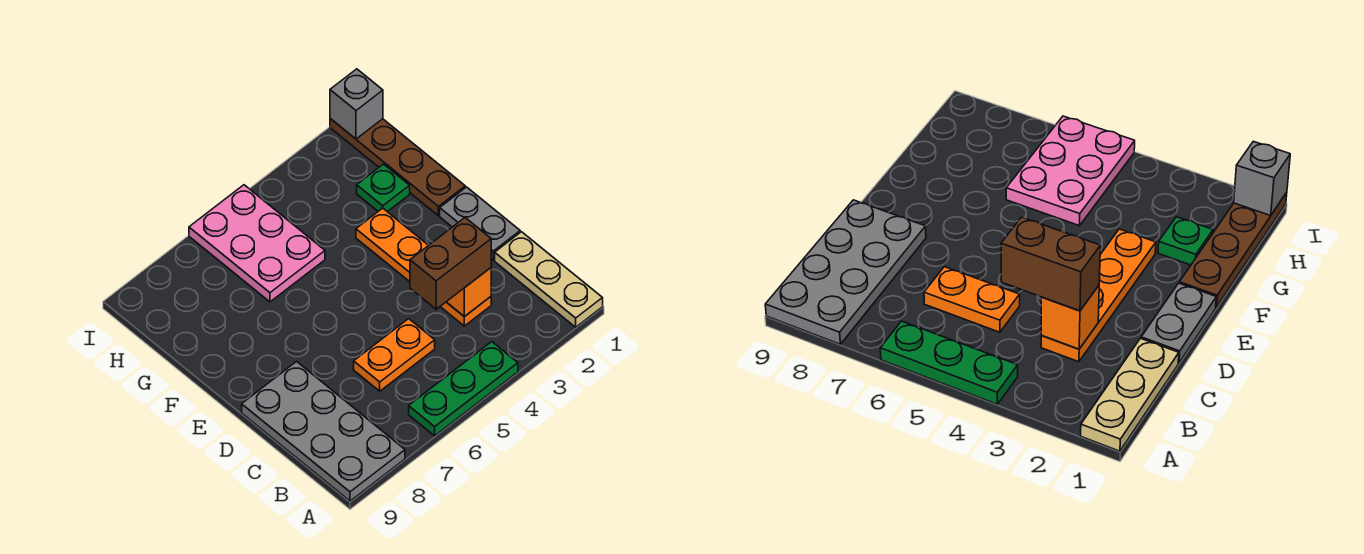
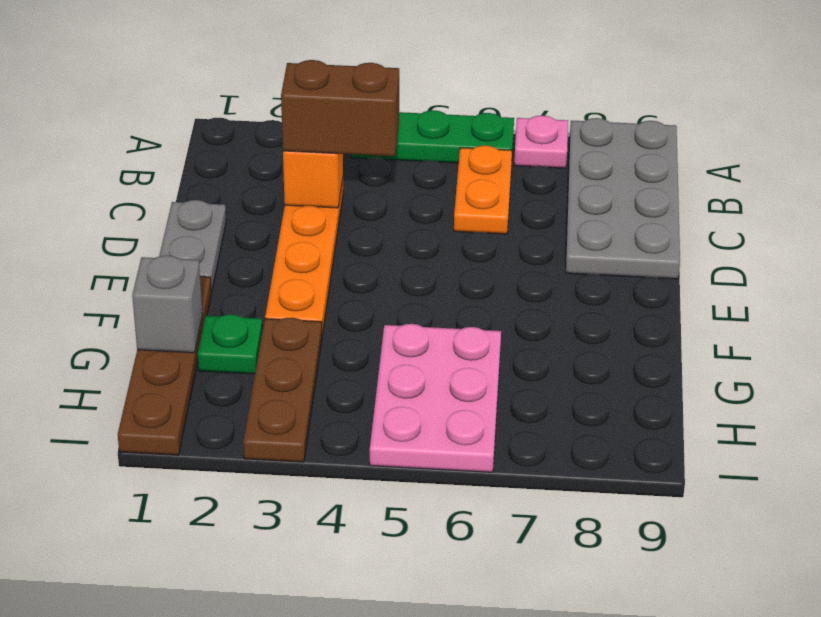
tan 1x3 plate [495,232,603,327] -> none
none -> pink 1x1 plate [514,115,568,168]
orange 1x2 plate [354,319,435,391] -> orange 1x2 plate turned to [454,145,512,234]
none -> brown 1x3 plate [243,318,322,462]
grey 1x1 brick [330,69,383,139] -> grey 1x1 brick moved to [132,256,202,353]

